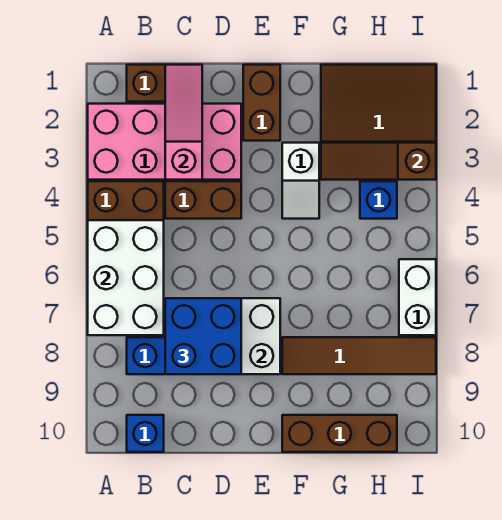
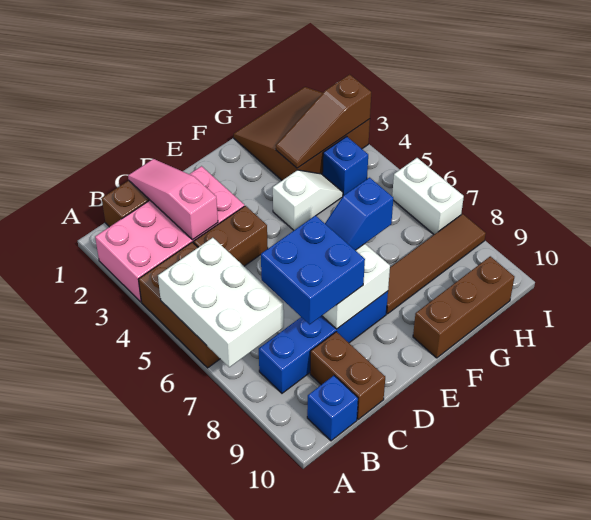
brown 1x2 brick [243,65,280,141] -> brown 1x2 brick moved to [310,332,385,420]
none -> blue 1x2 slope [325,178,393,250]
white 1x2 slope [282,143,319,219] -> white 1x2 slope turned to [273,170,343,230]

